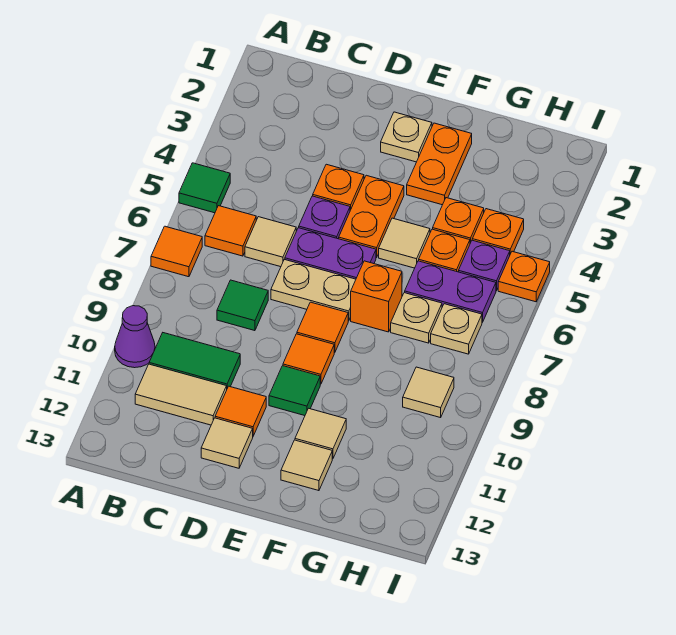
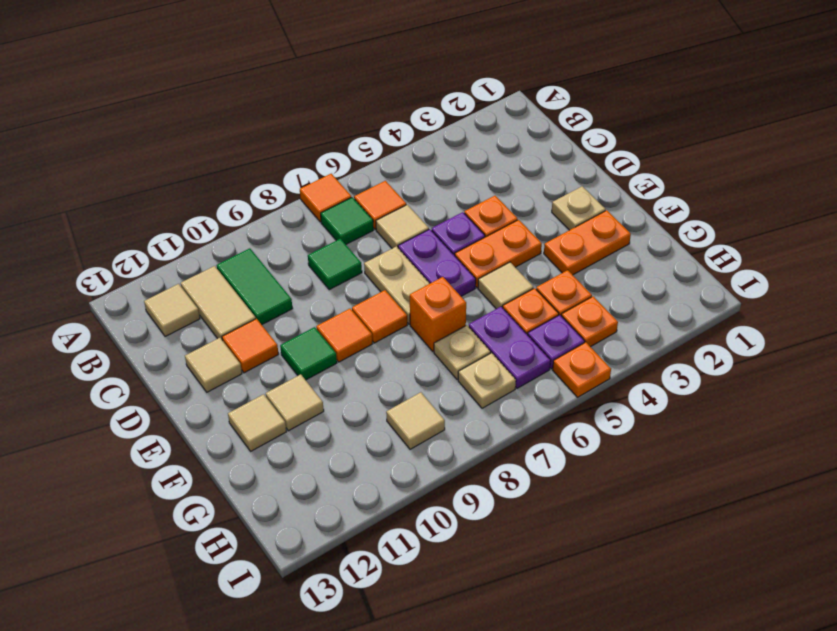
green 1x1 tile [179,163,230,213] -> green 1x1 tile moved to [321,197,374,244]
purple 1x1 cone [115,306,155,368] -> none
none -> tan 1x1 tile [144,284,200,337]

